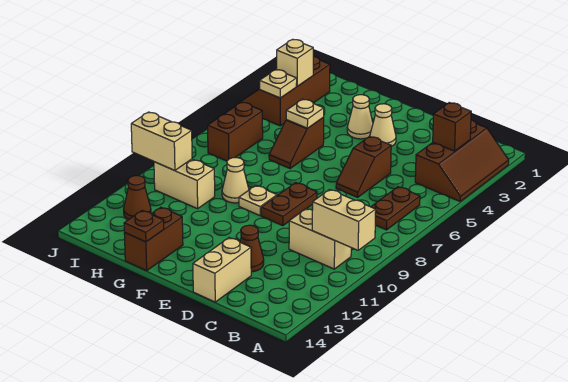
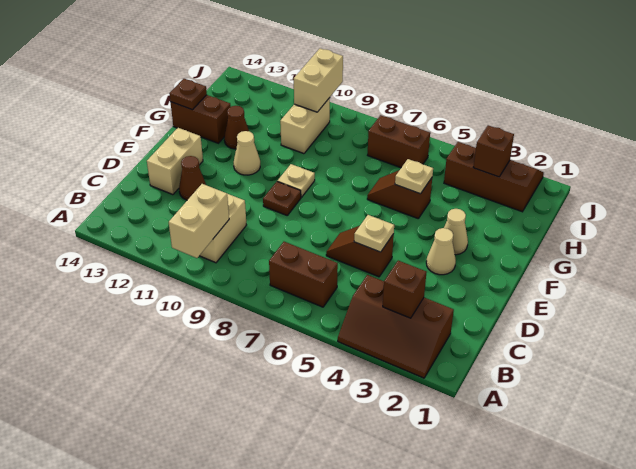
brown 1x2 plate [371,187,420,230] -> brown 1x2 brick [269,242,338,307]
tan 1x2 brick [193,238,251,302] -> tan 1x2 brick turned to [147,128,203,195]
brown 1x2 plate [261,183,317,226] -> brown 1x1 plate [263,182,301,215]
tan 1x1 cone [222,158,249,203] -> tan 1x1 cone moved to [234,131,260,175]
tan 1x1 brick [277,40,313,86] -> brown 1x1 brick [473,125,514,177]
tan 1x1 plate [260,70,297,98] -> tan 1x1 plate moved to [354,215,394,252]
brown 1x1 cone [124,176,151,220] -> brown 1x1 cone moved to [224,106,249,149]

